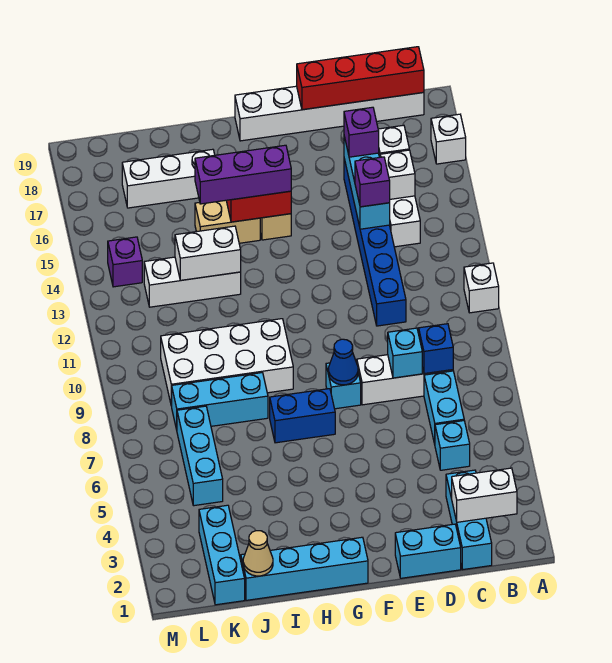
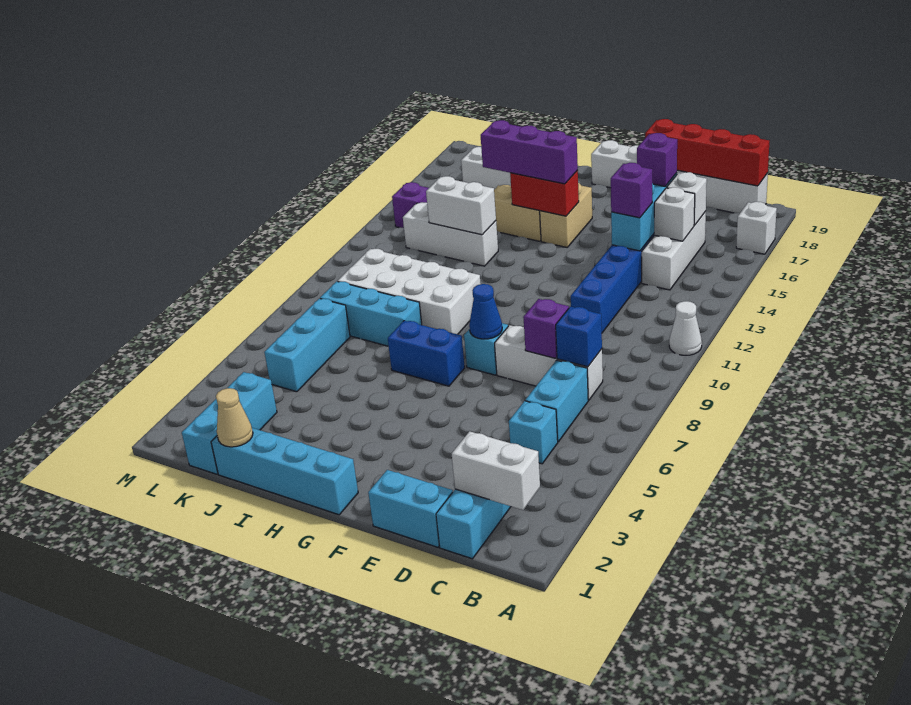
white 1x1 brick [464,263,499,313] -> white 1x1 cone [669,301,702,355]
cyan 1x1 brick [388,328,422,378] -> purple 1x1 brick [523,299,569,358]

